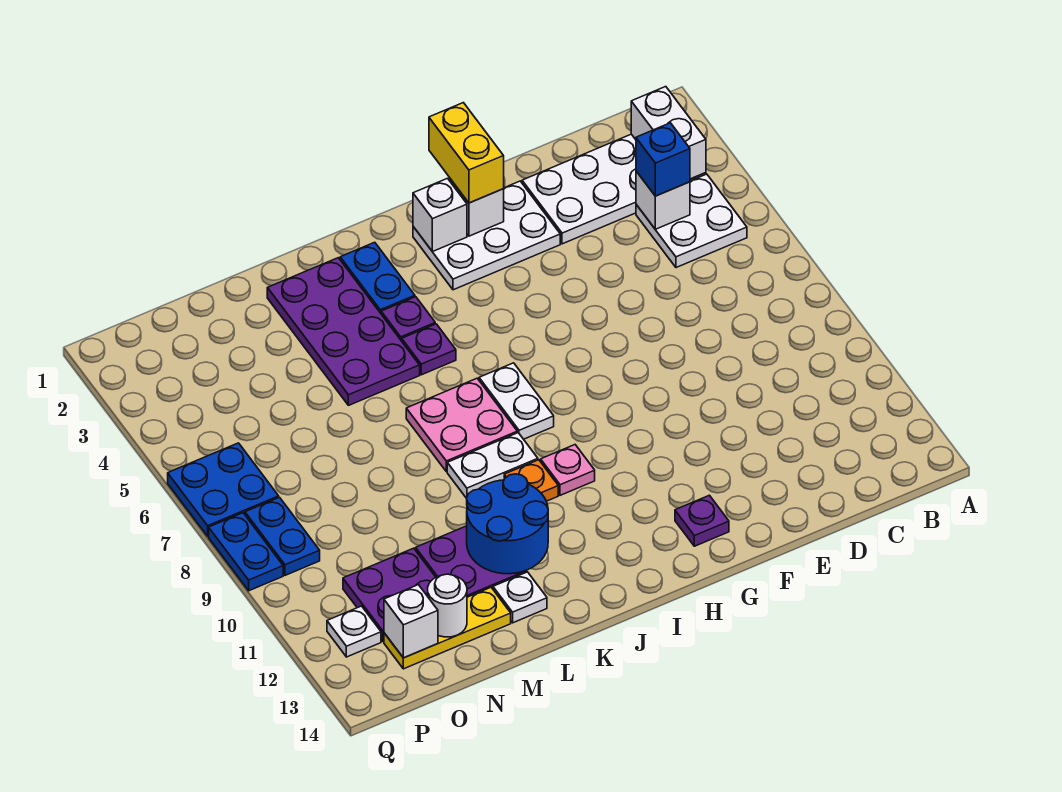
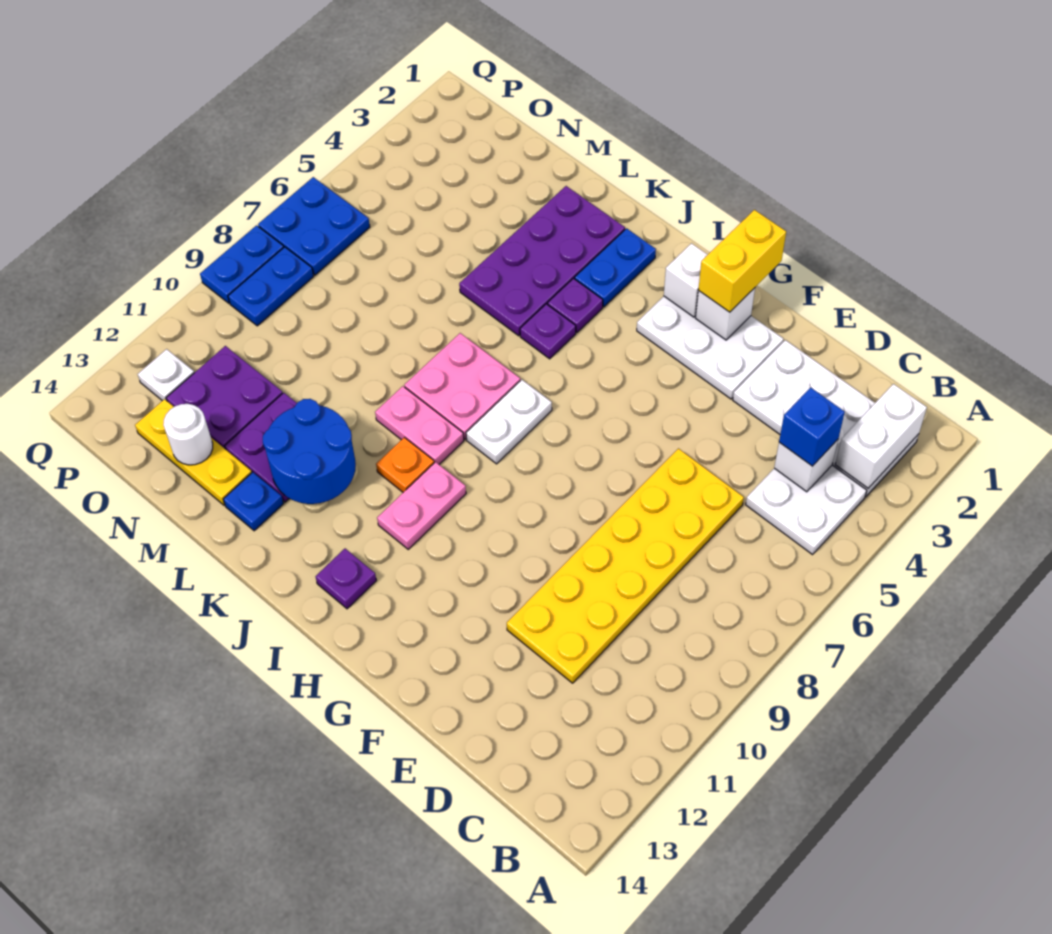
none -> yellow 2x6 plate [507,449,744,683]
purple 1x1 plate [675,495,729,546] -> purple 1x1 plate moved to [316,549,376,609]
pink 1x1 plate [541,445,595,495] -> pink 1x2 plate [377,462,466,549]
white 1x2 plate [447,433,538,498] -> pink 1x2 plate [375,386,464,464]
white 1x1 plate [493,572,547,623] -> blue 1x1 plate [223,472,284,531]
white 1x1 brick [384,585,438,658] -> none

